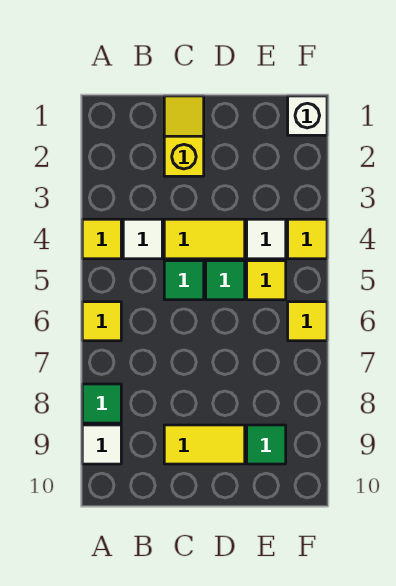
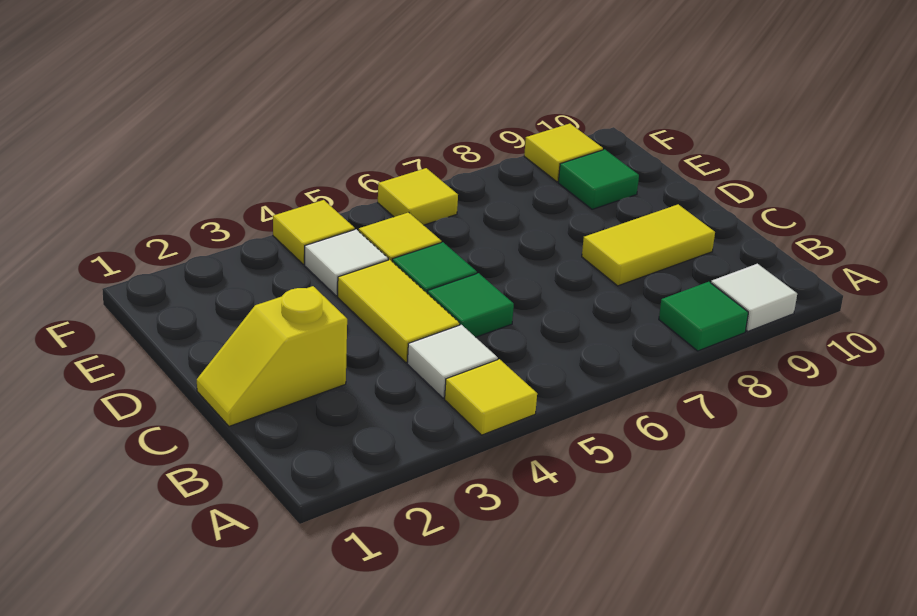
yellow 1x1 tile [82,302,121,341] -> yellow 1x1 tile moved to [524,124,603,182]
yellow 1x2 tile [164,425,245,464] -> yellow 1x2 tile turned to [582,204,715,286]
white 1x1 brick [288,96,327,135] -> none

